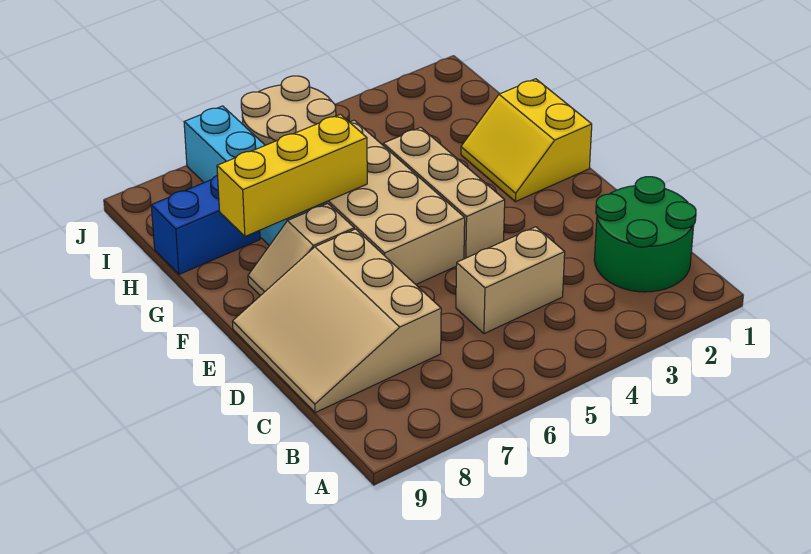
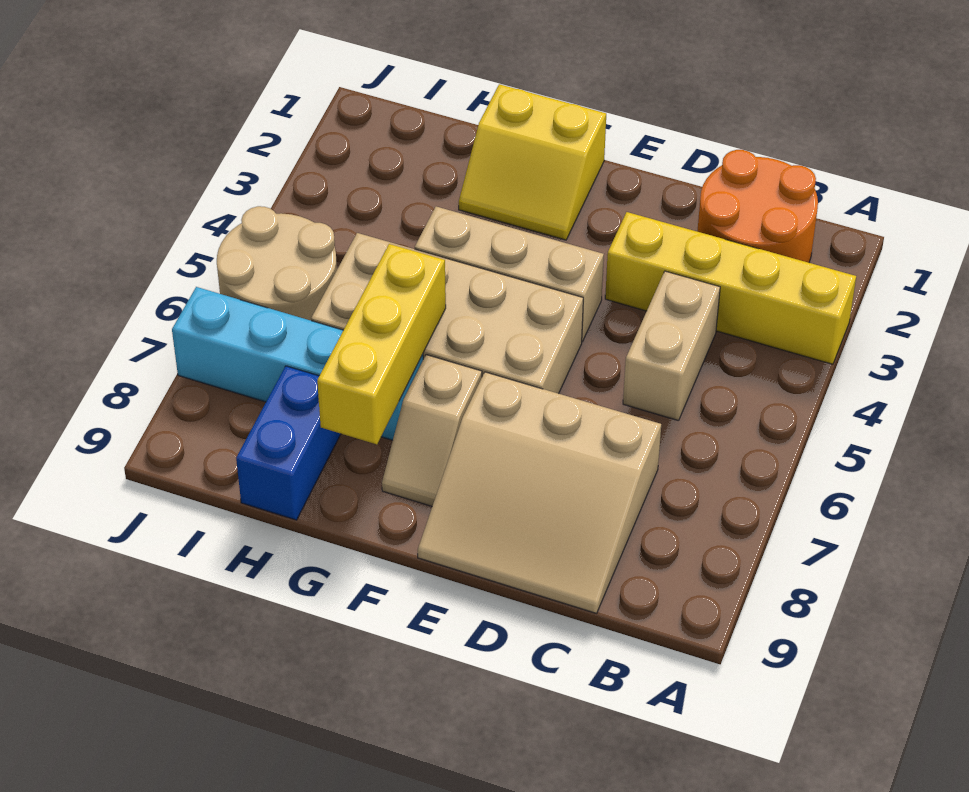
none -> yellow 1x4 brick [605,212,856,364]
green 2x2 round brick [594,177,696,292] -> orange 2x2 round brick [697,150,818,263]

